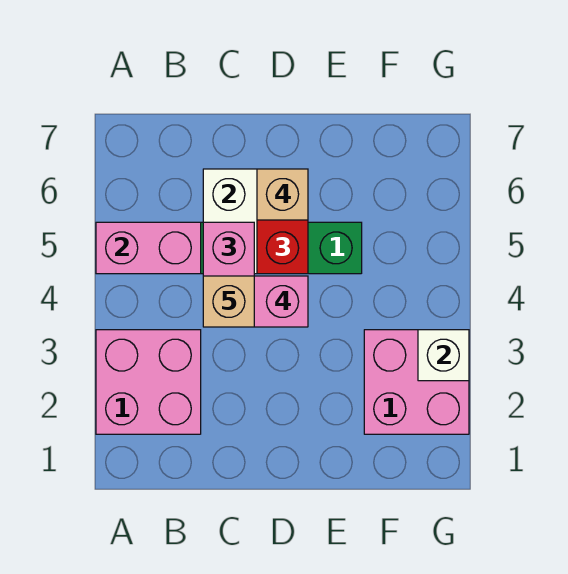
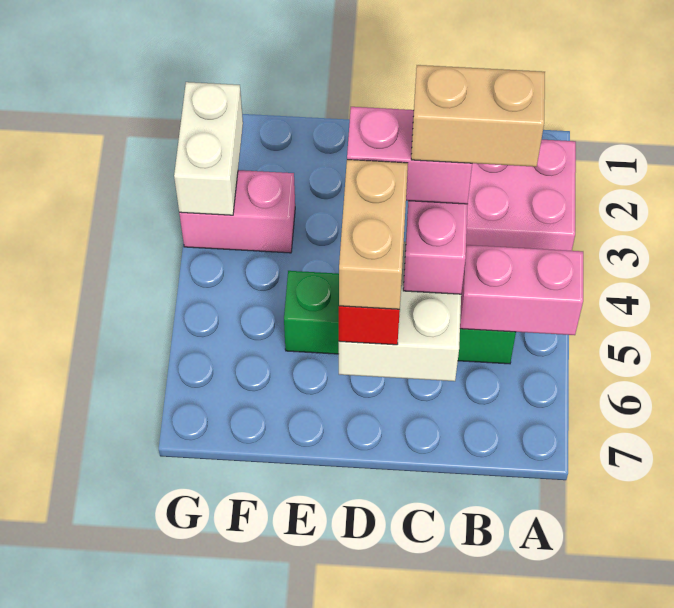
tan 1x1 brick [203,276,254,327] -> tan 1x2 brick [411,65,545,167]
tan 1x1 brick [257,169,308,220] -> tan 1x2 brick [339,160,408,309]
pink 2x2 brick [364,330,469,434] -> pink 1x2 brick [179,170,295,253]
white 1x1 brick [418,330,469,381] -> white 1x2 brick [174,82,243,215]

